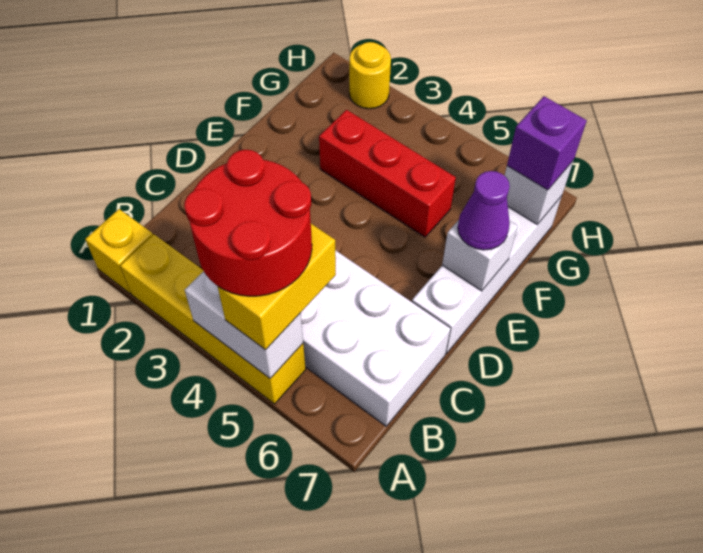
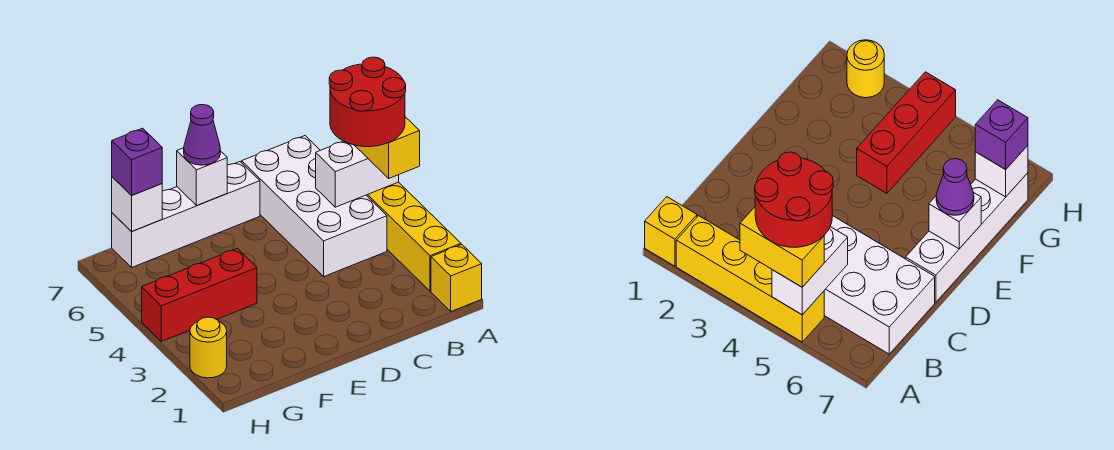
white 1x2 brick [185,271,303,378] -> white 1x2 brick turned to [316,141,399,207]
yellow 1x2 brick [218,224,336,350] -> yellow 1x2 brick turned to [355,117,420,178]
red 1x3 brick [319,110,456,237] -> red 1x3 brick turned to [142,248,257,341]

